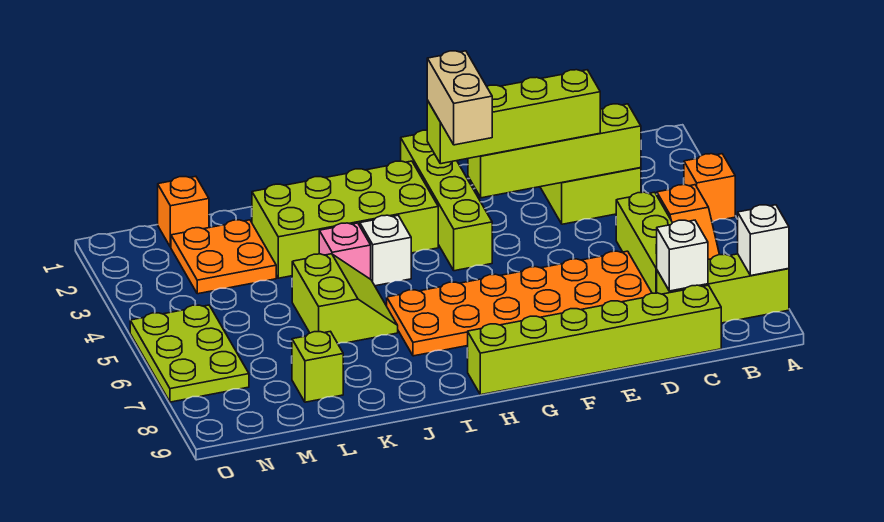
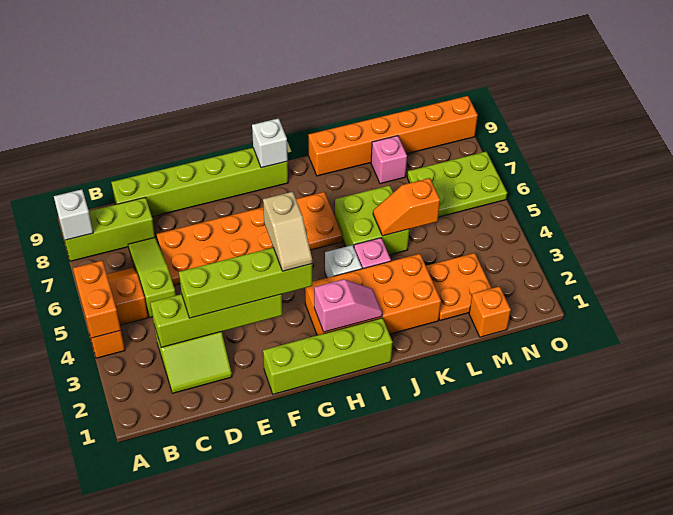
none -> orange 1x2 brick [73,261,121,338]
lime 1x3 brick [616,192,672,293] -> lime 1x3 slope [128,237,176,317]
white 1x1 brick [656,220,708,291] -> white 1x1 brick moved to [252,118,288,168]
lime 1x4 brick [401,130,492,271] -> lime 1x4 brick turned to [263,318,393,394]
tan 1x2 brick [427,51,492,145] -> tan 1x2 slope [263,192,312,271]
lime 2x4 brick [252,161,438,278] -> orange 2x4 brick [305,254,441,335]
none -> pink 1x2 slope [314,279,382,332]
lime 2x2 slope [292,254,398,344] -> lime 2x2 brick [335,185,409,255]
none -> orange 1x6 brick [308,96,478,176]
none -> orange 1x2 slope [373,178,440,236]
lime 1x1 brick [292,331,343,402] -> pink 1x1 brick [371,136,407,184]
lime 2x3 plate [130,305,249,402] -> lime 2x3 plate turned to [407,152,507,217]

